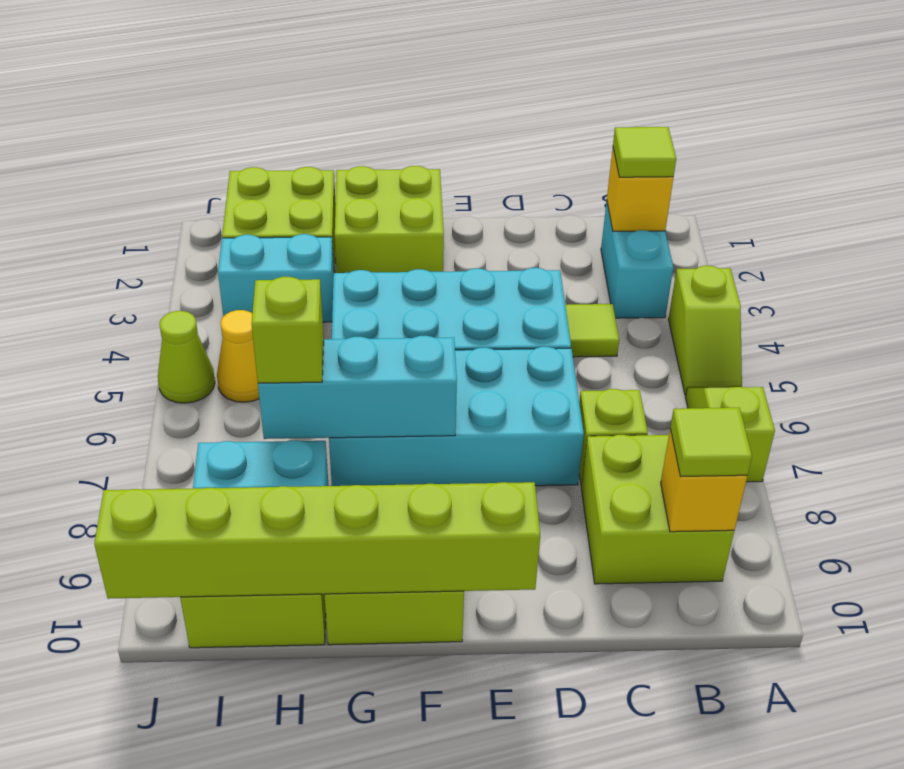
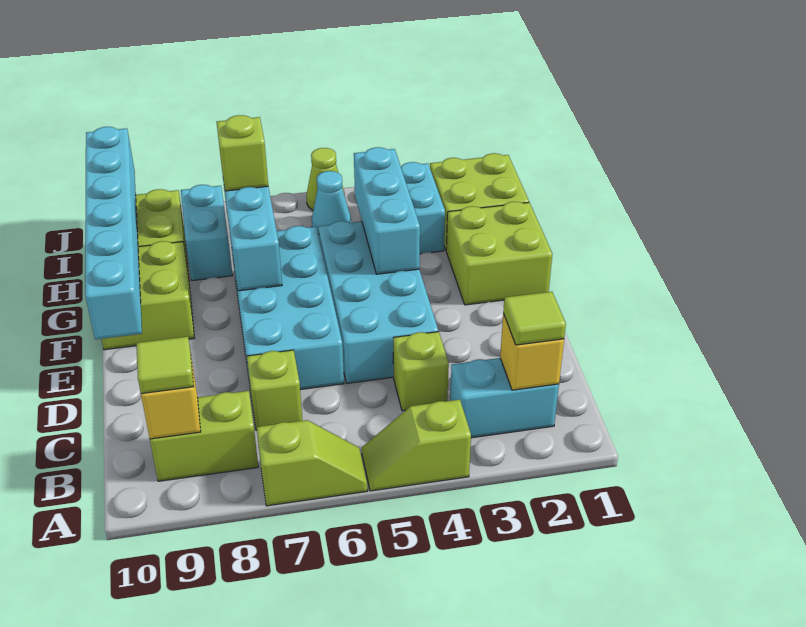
lime 2x2 brick [581,435,734,584] -> lime 1x2 brick [150,391,258,481]
lime 1x1 tile [565,304,619,357] -> lime 1x1 brick [393,332,449,411]
lime 1x6 brick [94,482,540,599] -> cyan 1x6 brick [85,127,142,339]
none -> cyan 1x3 brick [354,147,420,274]
yellow 1x1 cone [217,310,259,402] -> cyan 1x1 cone [312,171,351,235]

